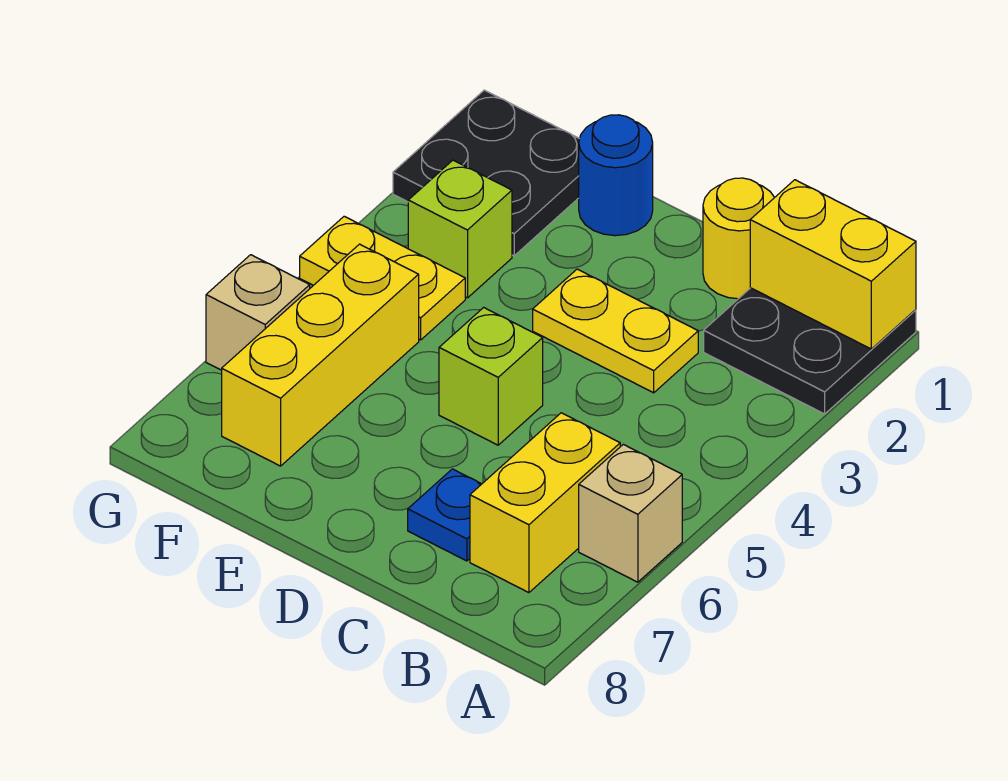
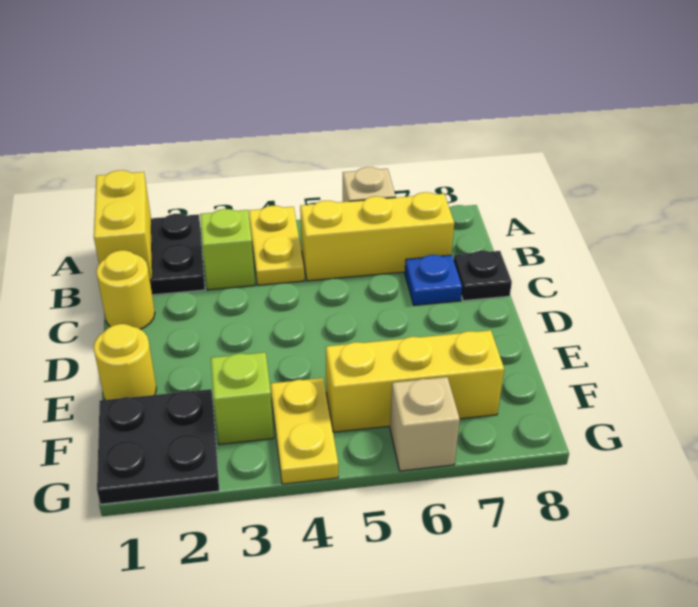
yellow 1x2 brick [470,413,620,593] -> yellow 1x3 brick [300,192,454,281]
yellow 1x2 plate [533,269,698,393] -> yellow 1x2 plate moved to [249,206,305,285]
none -> black 1x1 plate [454,250,512,301]
lime 1x1 brick [439,307,543,445] -> lime 1x1 brick moved to [200,209,255,290]
blue 1x1 round brick [579,115,653,236] -> yellow 1x1 round brick [93,324,156,400]

